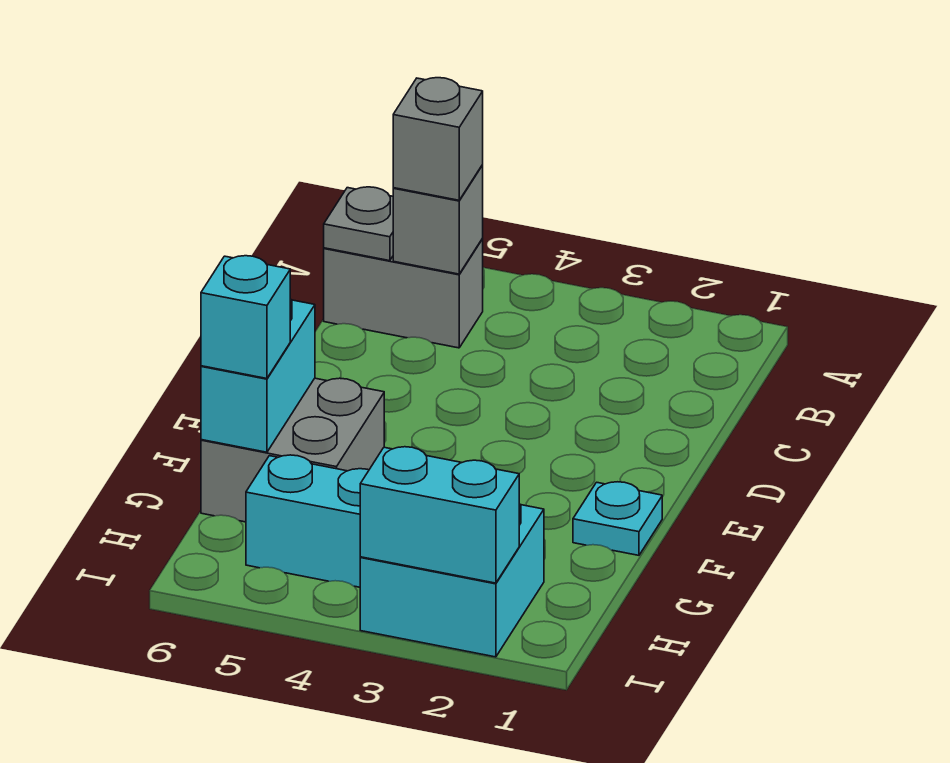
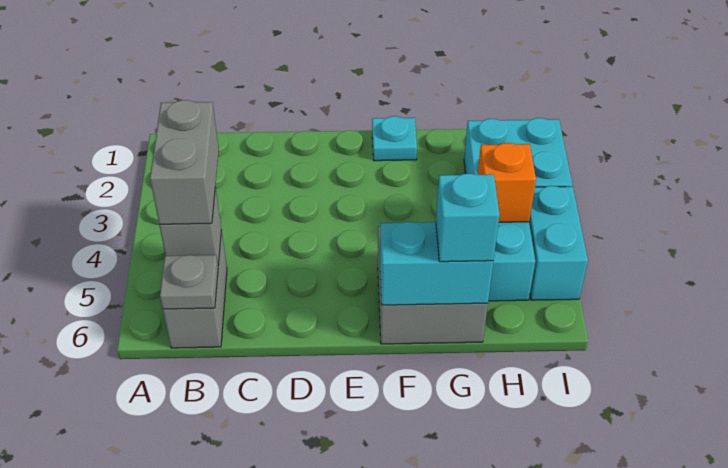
grey 1x1 brick [393,78,483,200] -> grey 1x2 brick [150,100,219,225]
none -> orange 1x1 brick [478,143,536,222]
cyan 1x2 brick [360,447,519,583] -> cyan 1x2 brick moved to [529,186,588,300]

